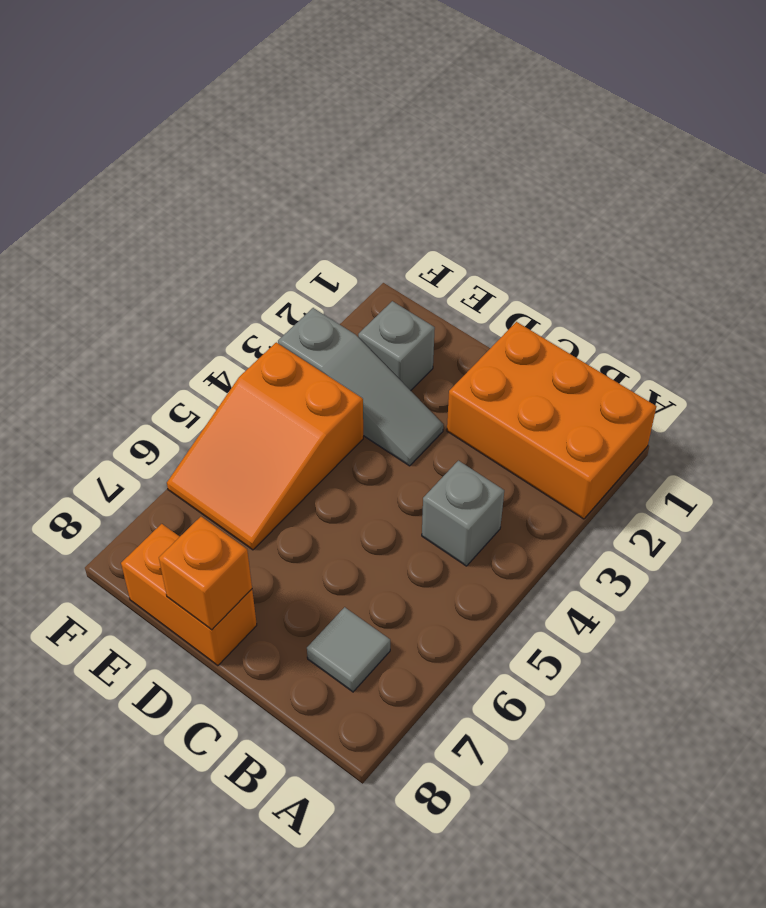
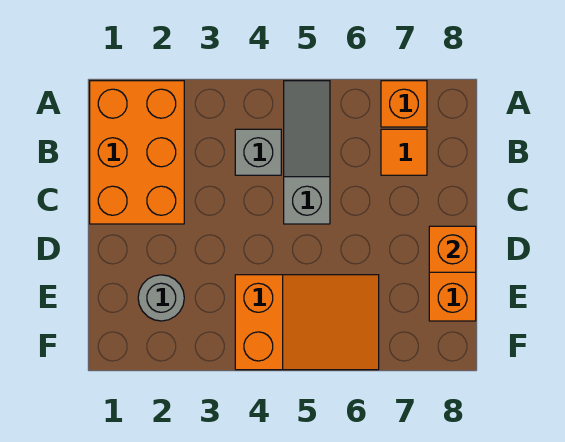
none -> orange 1x1 brick [381,81,427,127]
grey 1x1 tile [307,607,390,692] -> orange 1x1 tile [381,129,427,175]
grey 1x3 slope [278,308,443,466] -> grey 1x3 slope moved to [284,81,330,224]
grey 1x1 brick [358,301,435,391] -> grey 1x1 round brick [138,275,184,321]

